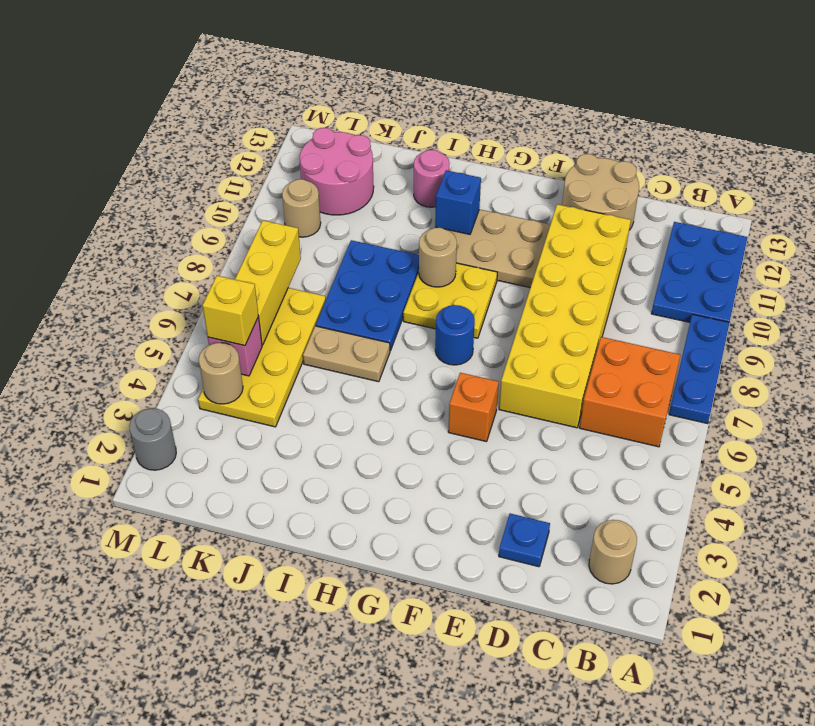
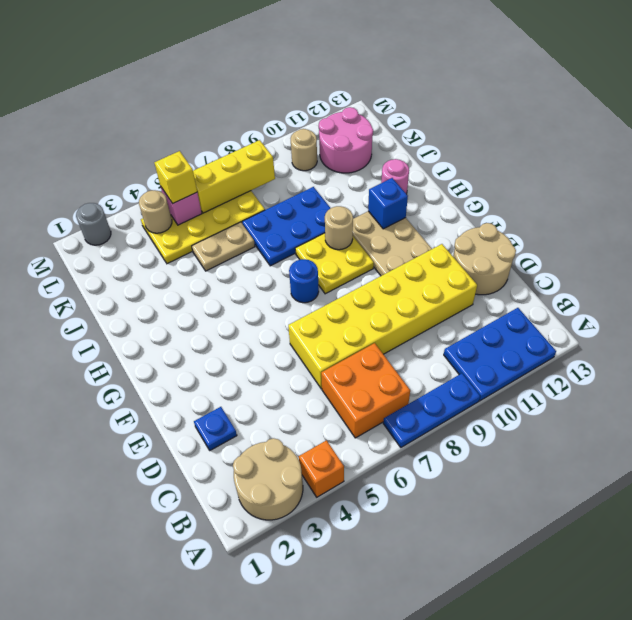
tan 1x1 round brick [589,520,637,584] -> tan 2x2 round brick [233,438,303,520]
orange 1x1 brick [448,373,499,442] -> orange 1x1 brick moved to [299,440,344,497]
tan 1x2 plate [303,326,390,382] -> tan 1x2 plate turned to [192,222,255,271]

